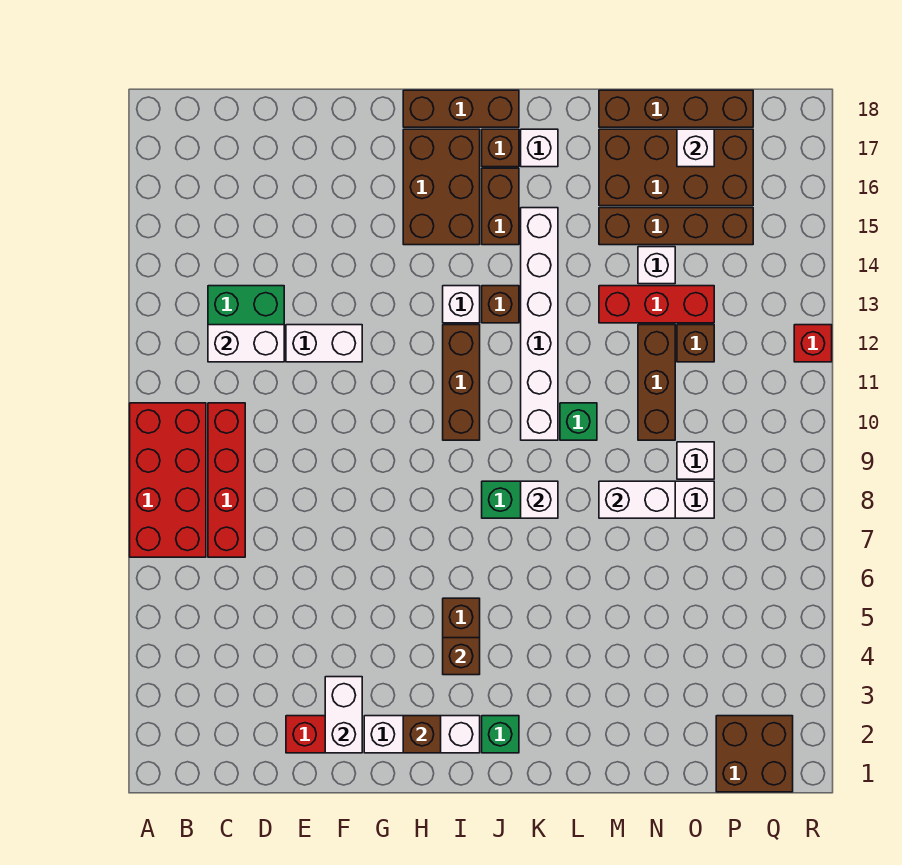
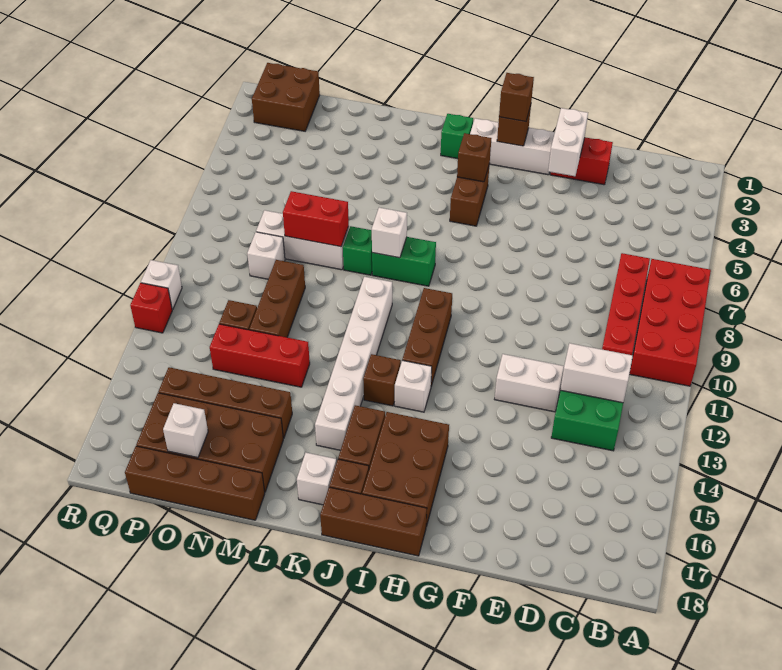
none -> brown 1x1 brick [499,73,534,121]
green 1x1 brick [560,403,597,440] -> green 1x1 brick moved to [343,226,372,275]
white 1x2 brick [599,481,675,518] -> red 1x2 brick [283,191,349,247]
white 1x1 brick [638,247,675,284] -> white 1x1 brick moved to [141,260,182,310]

